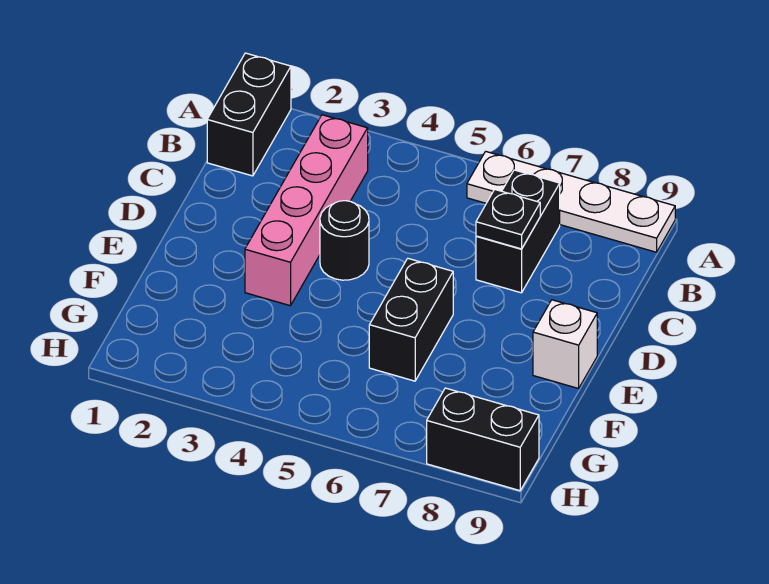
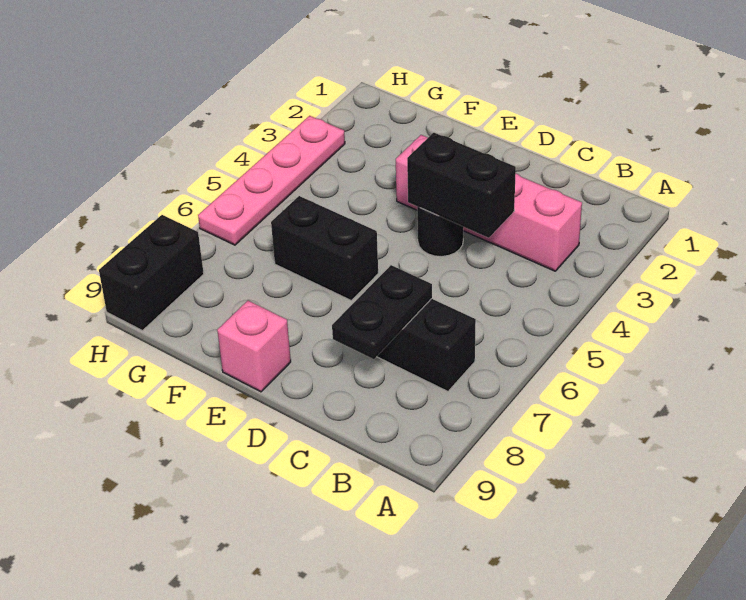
black 1x2 brick [207,53,291,176] -> black 1x2 brick moved to [407,133,516,238]
white 1x4 plate [467,151,675,252] -> none
black 1x1 plate [476,190,540,249] -> black 1x2 plate [332,265,432,359]
white 1x1 brick [533,300,597,388] -> pink 1x1 brick [217,301,291,392]
none -> pink 1x4 plate [198,116,345,245]

